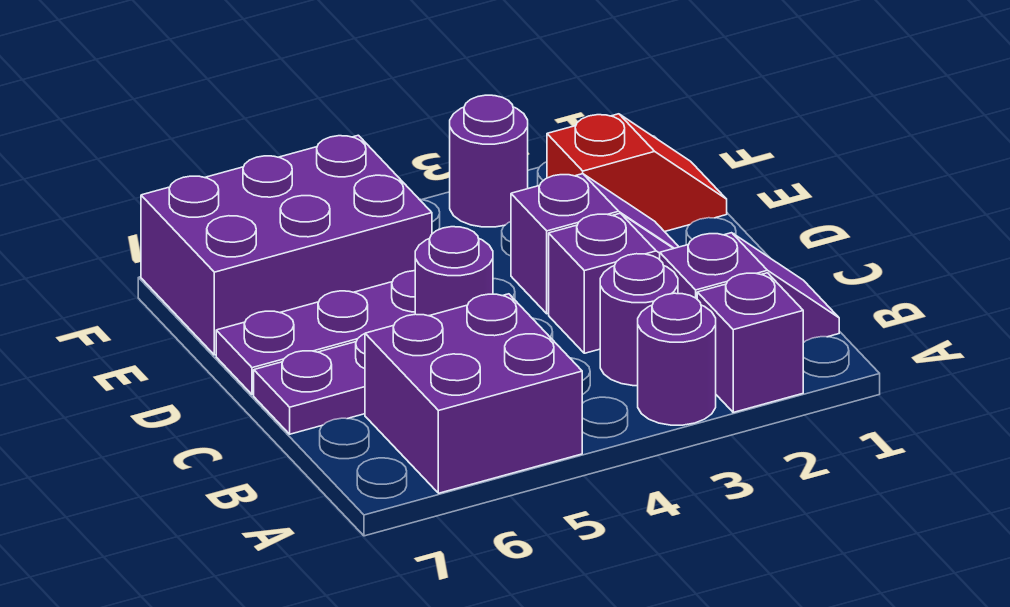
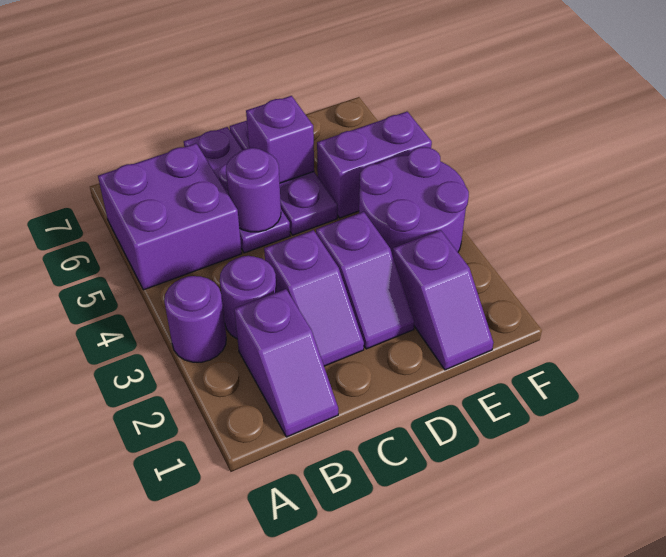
purple 1x1 brick [697,273,803,412] -> purple 1x1 brick moved to [246,96,314,183]
red 1x2 slope [547,114,727,232] -> purple 1x2 slope [393,230,493,370]
purple 2x3 brick [141,135,432,355] -> purple 1x2 brick [317,112,432,218]
purple 1x1 round brick [450,95,528,227] -> purple 2x2 round brick [359,147,469,255]

